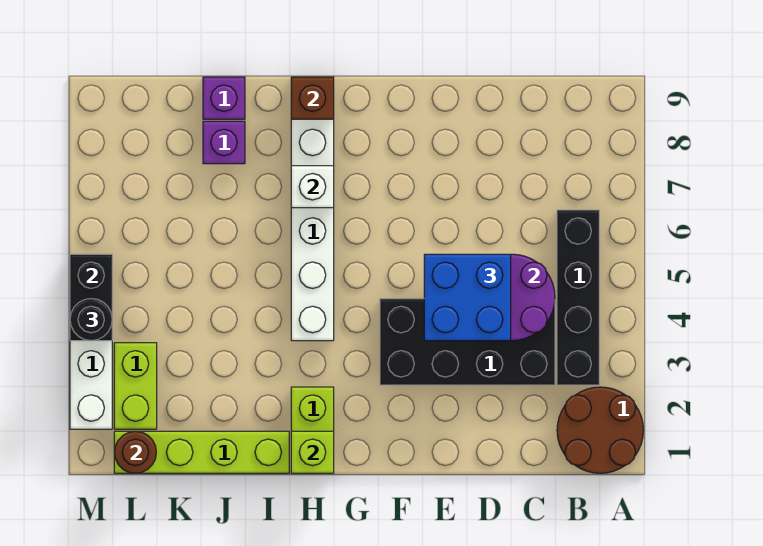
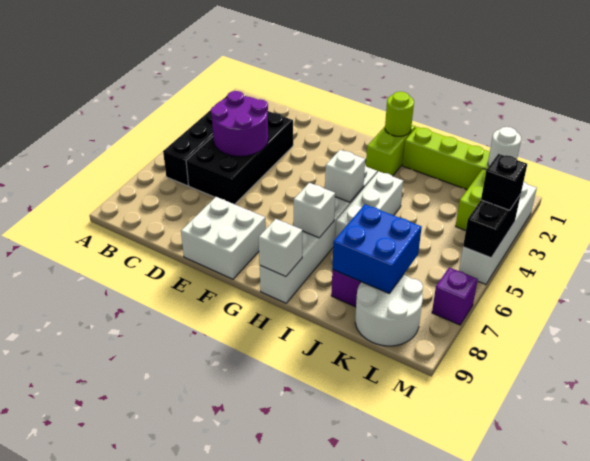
brown 2x2 round brick [557,387,643,473] -> none
black 2x4 brick [380,299,555,385] -> black 2x4 brick turned to [186,111,293,204]
blue 2x2 brick [424,254,511,341] -> blue 2x2 brick moved to [332,204,422,293]
none -> white 2x2 brick [181,197,266,279]
lime 1x1 brick [291,431,334,473] -> lime 1x1 round brick [385,92,414,136]
none -> white 1x1 brick [325,150,365,202]
brown 1x1 brick [291,77,334,119] -> white 1x1 brick [259,219,302,277]
none -> white 1x3 brick [335,171,403,239]
purple 1x1 brick [203,77,245,119] -> purple 1x1 brick moved to [432,267,478,325]
none -> white 2x2 round brick [355,275,423,346]
brown 1x1 round brick [114,431,156,473] -> white 1x1 round brick [488,127,521,166]
black 1x1 round brick [70,299,112,341] -> black 1x1 brick [481,154,527,210]

